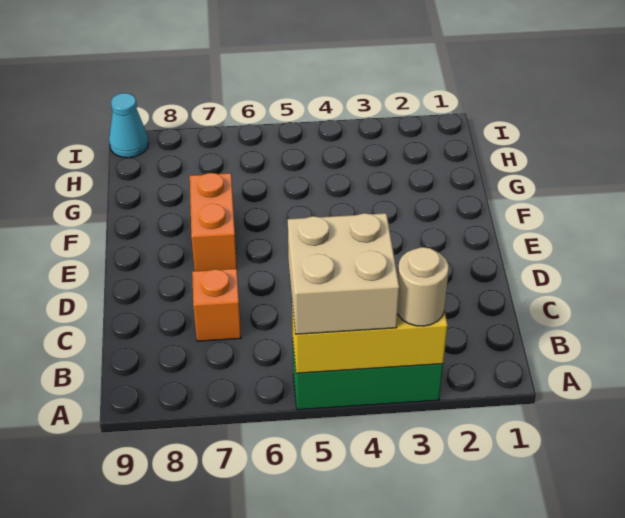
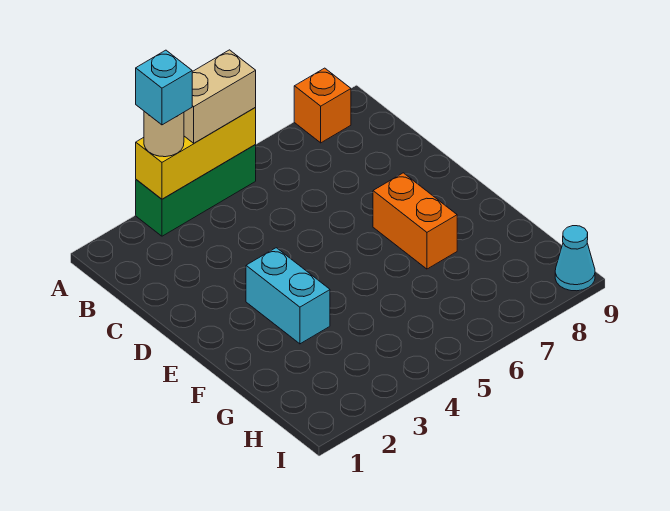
none -> cyan 1x1 brick [136,50,192,125]
tan 2x2 brick [288,213,399,334] -> tan 1x2 brick [184,50,256,143]
orange 1x1 brick [192,269,241,341] -> orange 1x1 brick moved to [294,68,351,143]
none -> cyan 1x2 brick [246,248,330,344]

